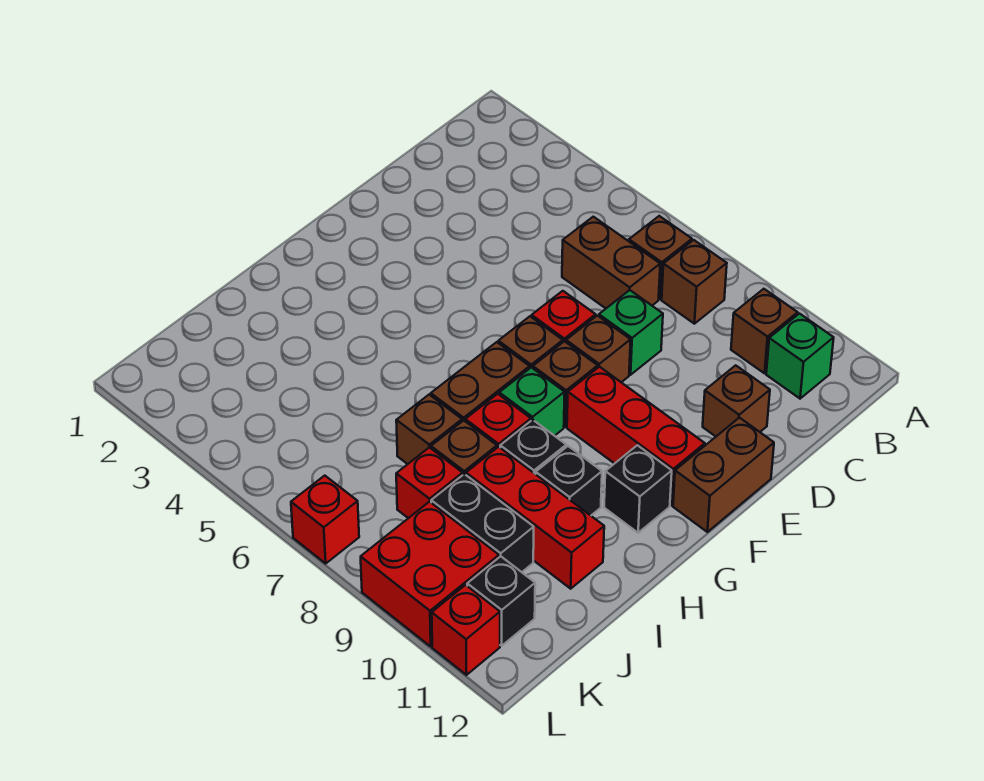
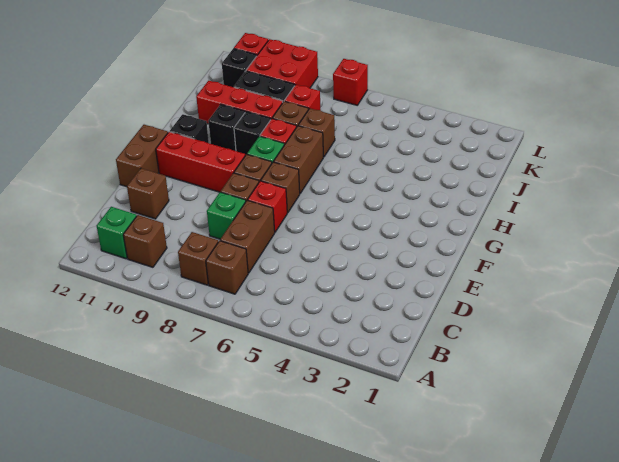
brown 1x2 brick [562,217,660,308] -> brown 1x2 brick turned to [220,200,275,273]

